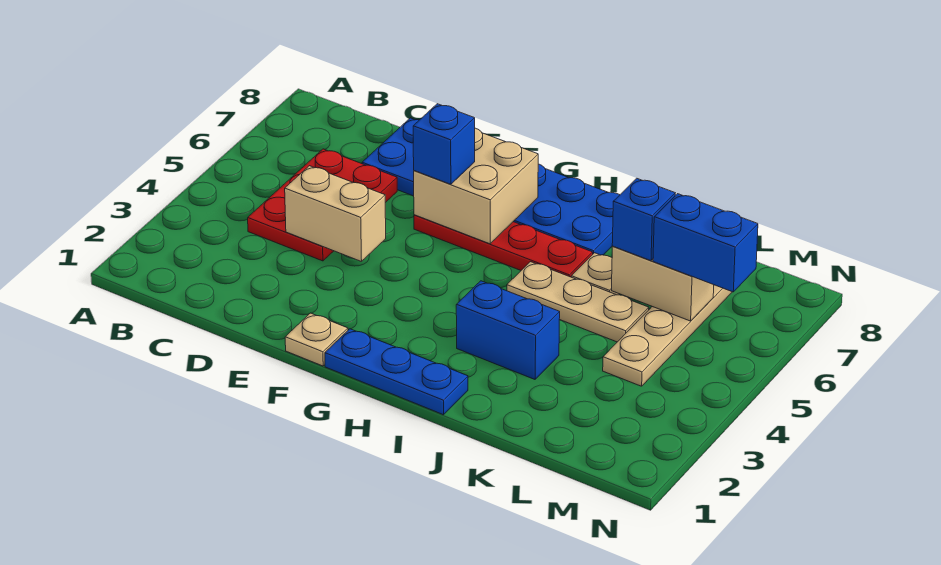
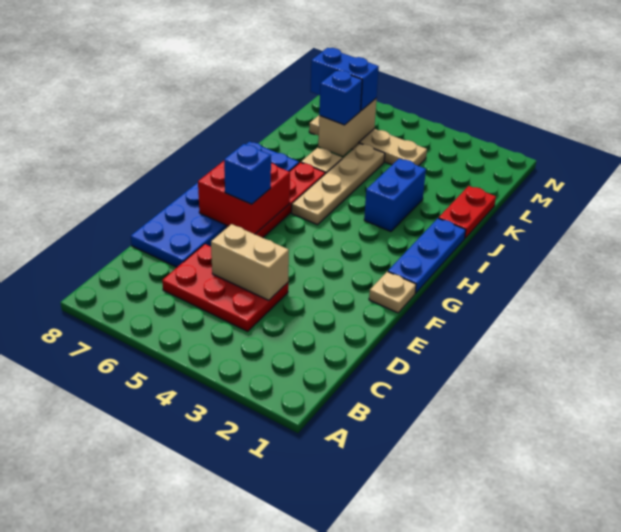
tan 1x2 brick [285,166,386,262] -> tan 1x2 brick turned to [211,224,289,300]
tan 2x2 brick [414,128,538,244] -> red 2x2 brick [198,161,290,234]
tan 1x3 plate [507,262,649,342] -> tan 1x4 plate [292,144,385,225]
none -> red 1x2 plate [439,186,496,238]
blue 1x2 brick [653,194,758,292] -> blue 1x2 brick turned to [310,48,379,111]

